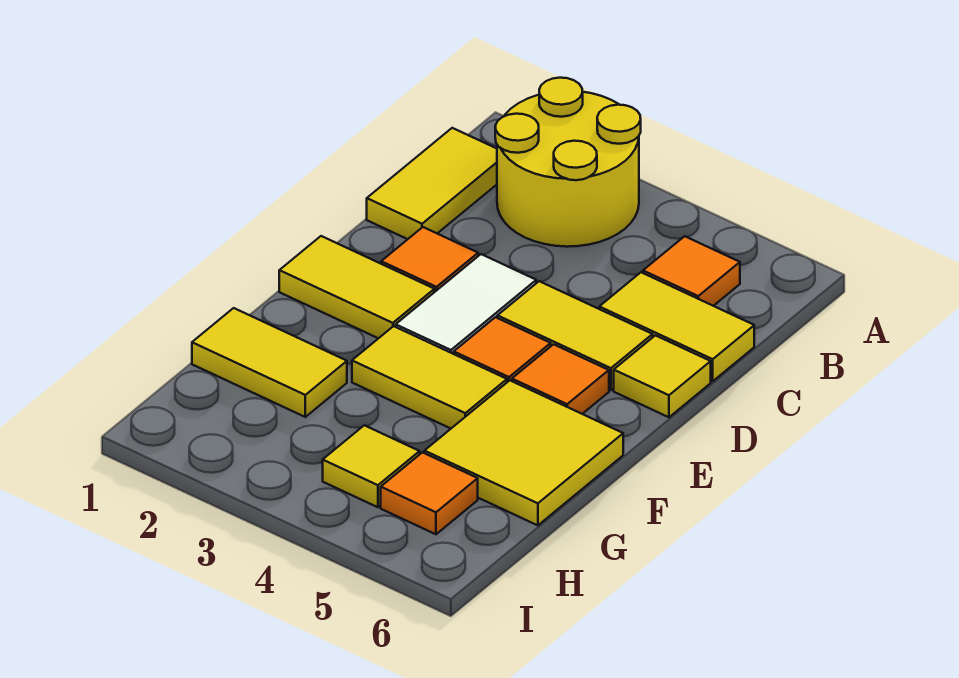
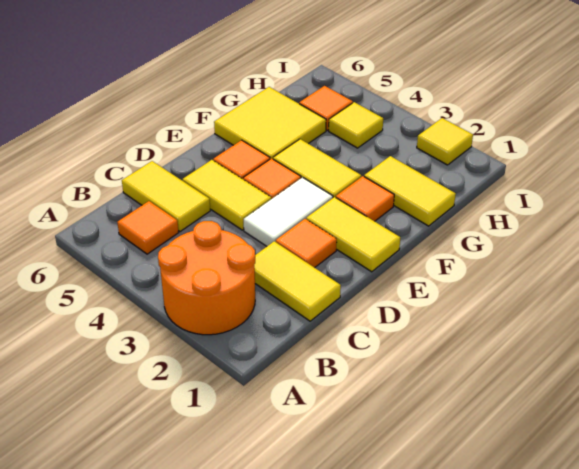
yellow 2x2 round brick [495,78,641,247] -> orange 2x2 round brick [158,221,255,335]
yellow 1x2 tile [367,128,497,239] -> yellow 1x2 tile turned to [254,241,341,321]
yellow 1x1 tile [614,335,711,417] -> yellow 1x1 tile moved to [417,118,473,165]
none -> orange 1x1 tile [336,176,394,221]

